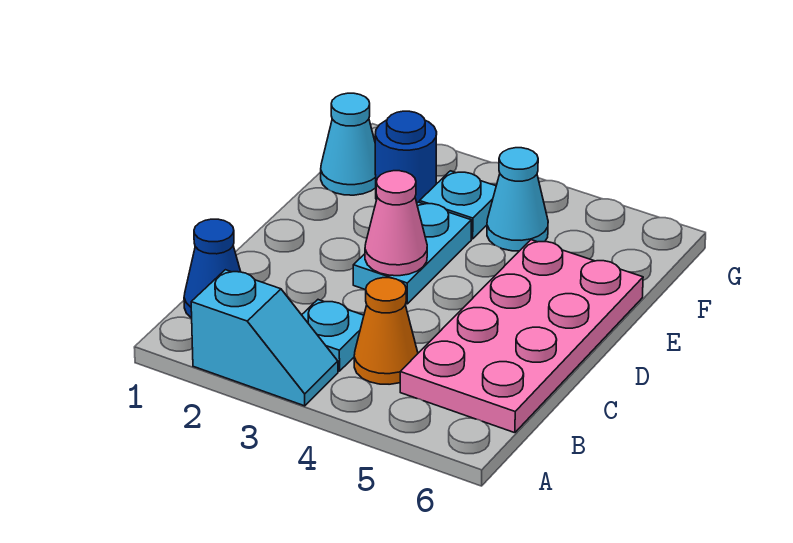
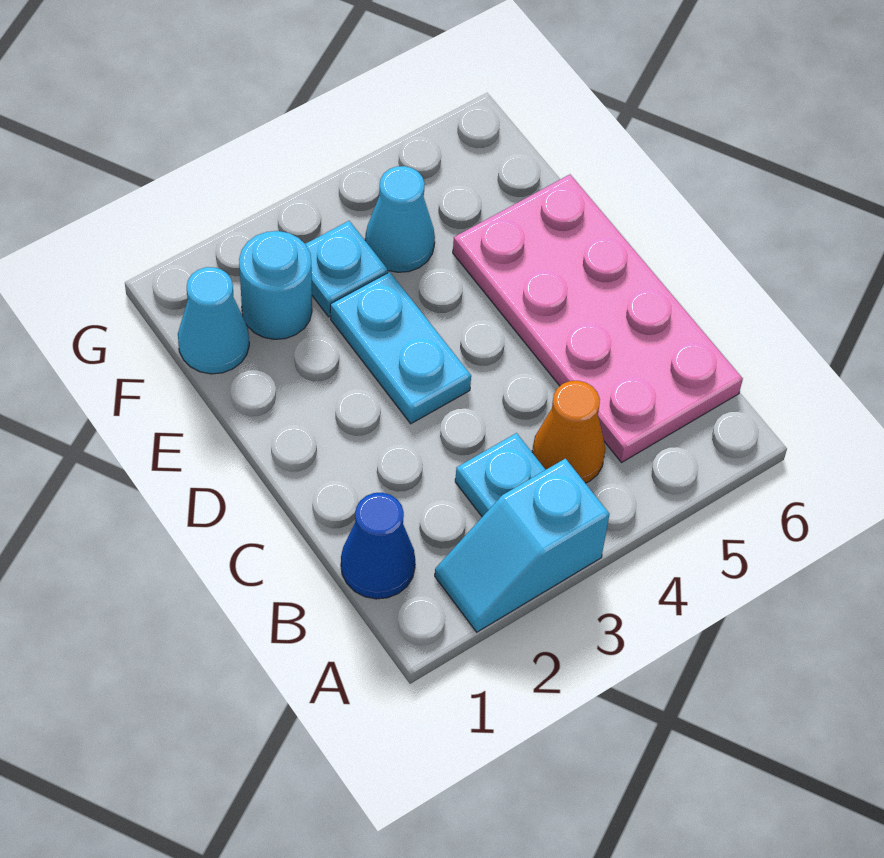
cyan 1x2 slope [191,270,338,406] -> cyan 1x2 slope turned to [435,459,610,632]
pink 1x1 cone [365,171,427,276] -> none
blue 1x1 round brick [375,111,437,203] -> cyan 1x1 round brick [239,231,312,339]

